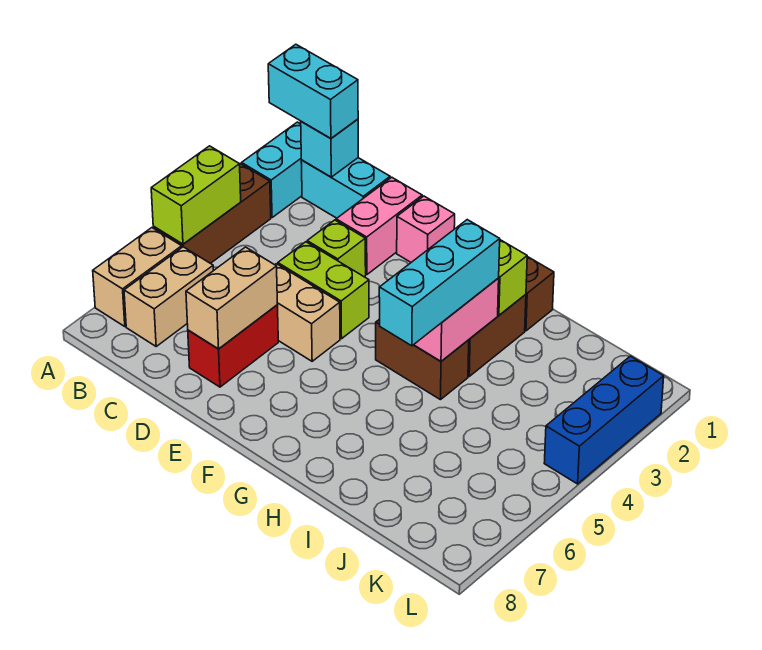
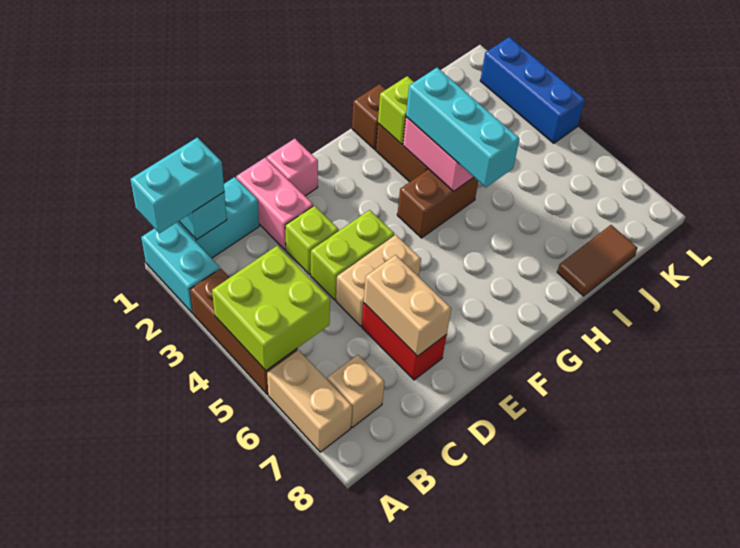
lime 1x2 brick [151,146,241,244] -> lime 2x2 brick [212,246,330,371]
tan 1x2 brick [124,247,213,346] -> tan 1x1 brick [327,355,385,427]
none -> brown 1x2 tile [557,225,637,296]

